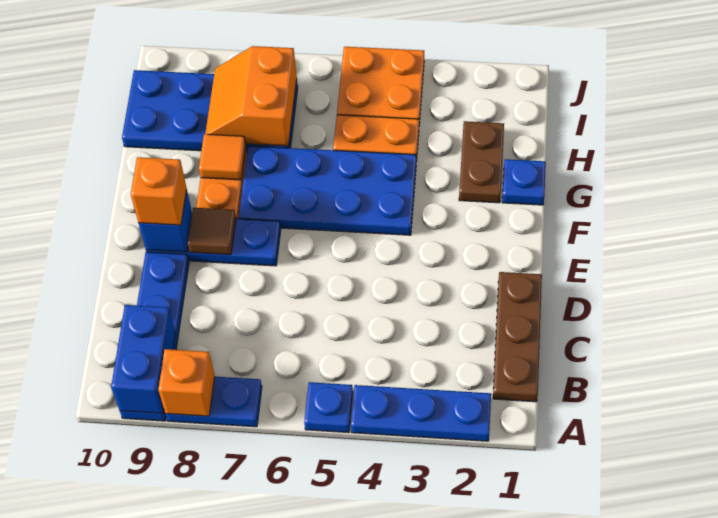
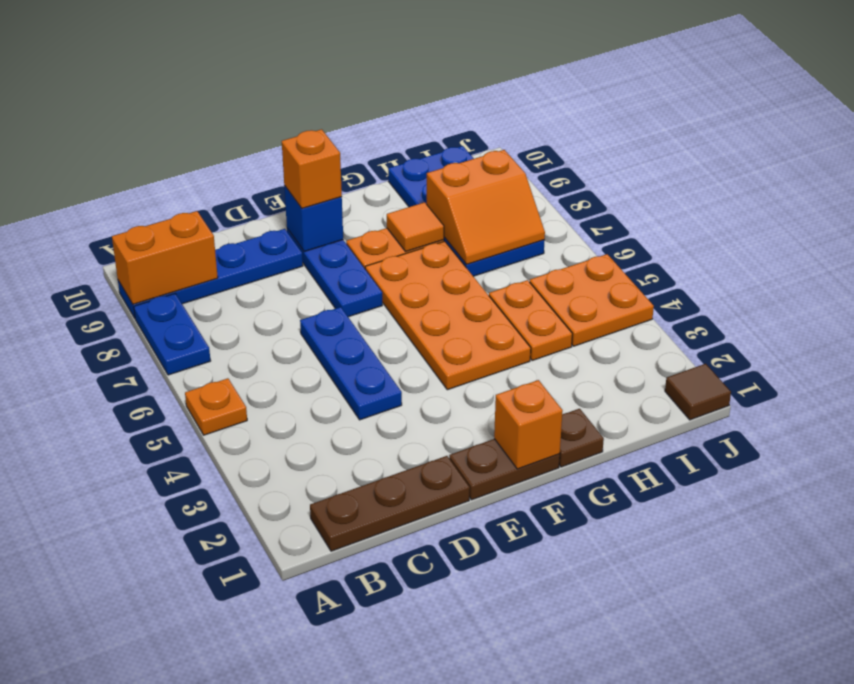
blue 1x3 plate [351,385,491,441] -> blue 1x3 plate moved to [300,307,402,420]
blue 1x1 plate [304,382,353,433] -> orange 1x1 plate [185,378,247,435]
orange 1x1 brick [158,349,215,416] -> orange 1x1 brick moved to [494,380,563,469]
blue 1x2 brick [111,305,175,413] -> orange 1x2 brick [112,211,218,304]
brown 1x1 tile [188,208,236,255] -> brown 1x1 tile moved to [665,364,731,420]
blue 2x4 plate [239,146,416,235] -> orange 2x4 plate [365,241,531,390]
blue 1x1 plate [502,159,546,205] -> brown 1x1 plate [559,409,604,467]
brown 1x2 plate [459,121,504,203] -> brown 1x2 plate moved to [449,439,560,500]
orange 2x2 slope [205,46,297,146] -> orange 2x2 slope turned to [427,150,545,264]

